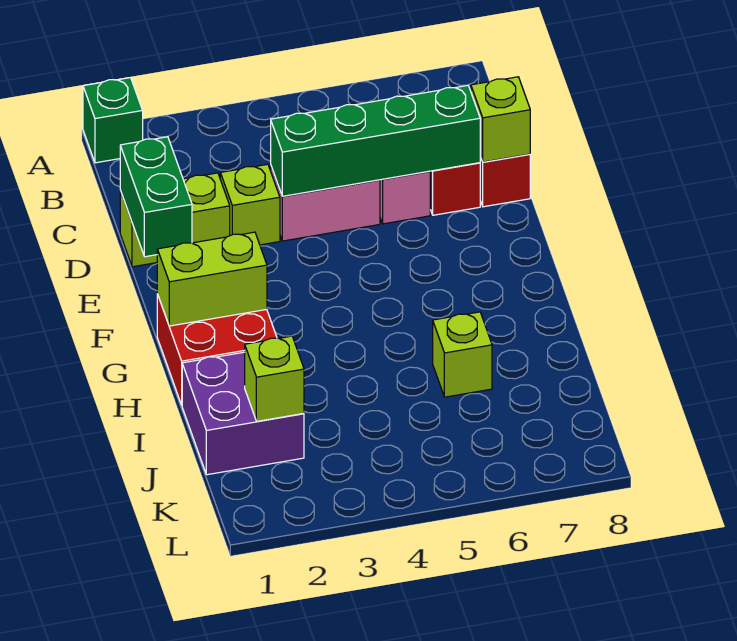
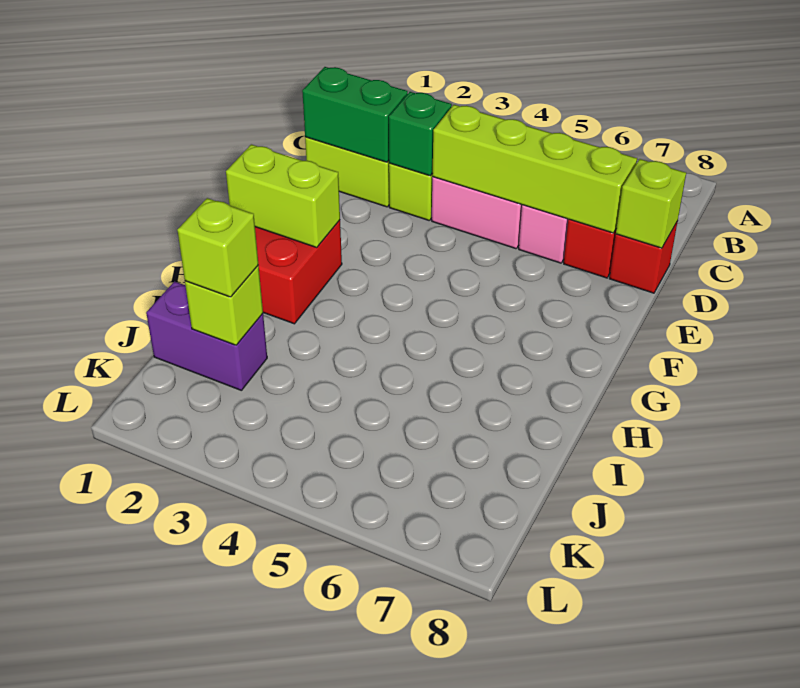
green 1x1 brick [83,78,143,163] -> green 1x1 brick moved to [389,92,452,176]
green 1x2 brick [120,137,192,257] -> green 1x2 brick turned to [302,67,408,162]
green 1x4 brick [271,85,480,196] -> lime 1x4 brick [432,105,637,233]
purple 2x2 brick [182,352,304,475] -> purple 1x2 brick [146,281,267,390]
lime 1x1 brick [433,312,492,397] -> lime 1x1 brick moved to [177,198,258,297]

